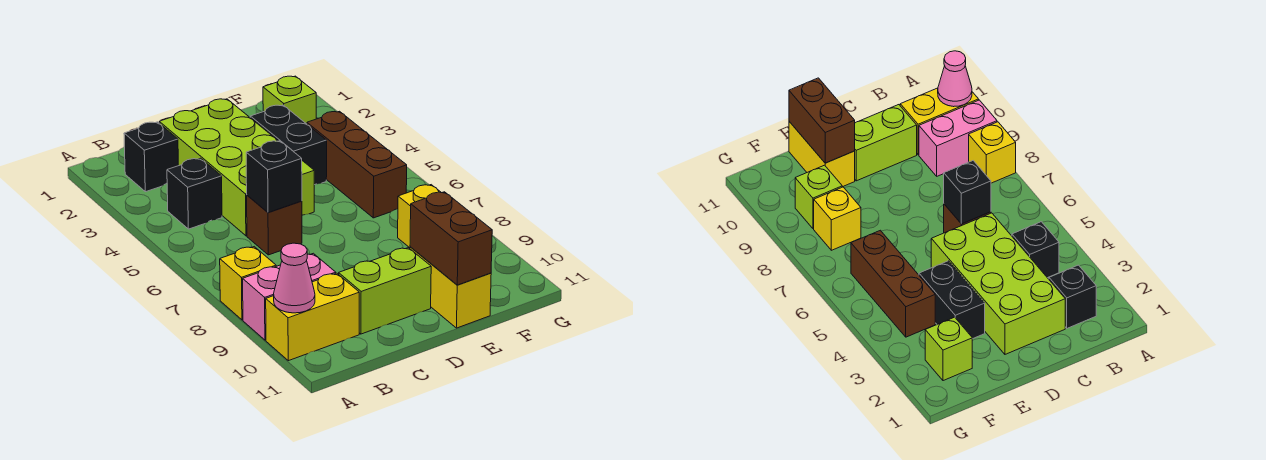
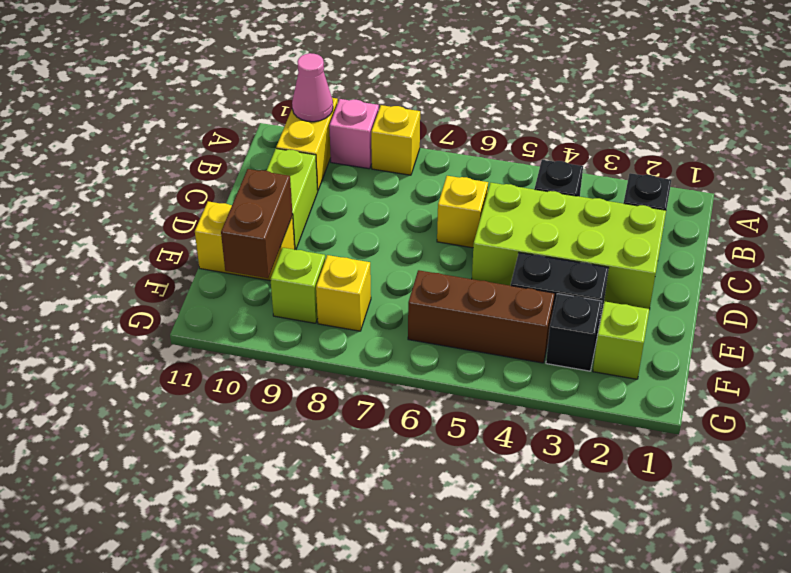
pink 1x2 brick [243,253,336,340] -> pink 1x1 brick [329,99,379,169]
brown 1x1 brick [247,195,302,255] -> yellow 1x1 brick [437,176,488,248]
black 1x1 brick [246,141,302,212] -> black 1x1 brick moved to [546,294,602,371]
brown 1x2 brick [410,192,492,285] -> brown 1x2 brick turned to [221,169,293,278]

